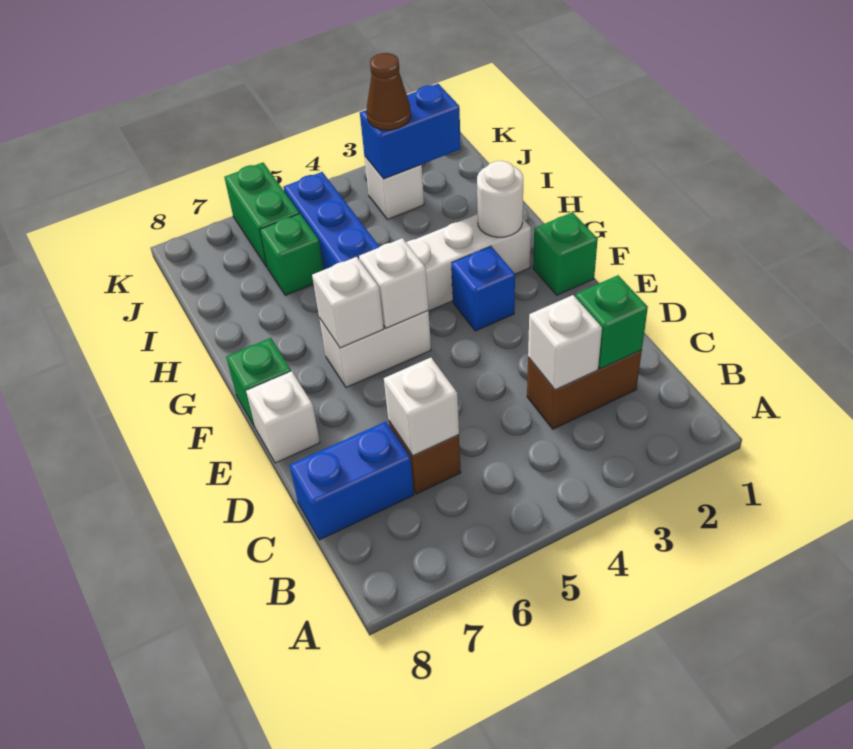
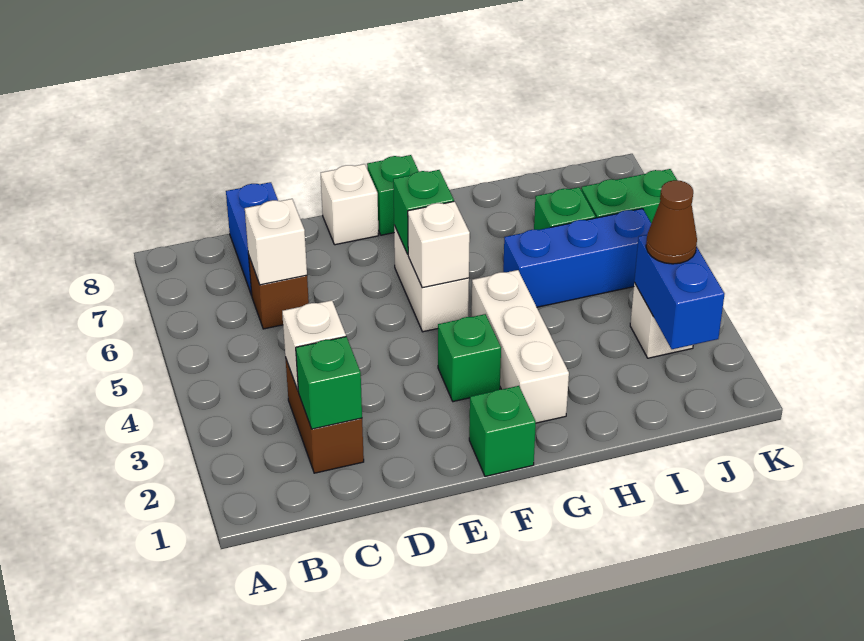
blue 1x1 brick [451,246,515,331] -> green 1x1 brick [438,314,501,402]
white 1x1 brick [312,257,384,348] -> green 1x1 brick [393,170,454,254]
white 1x1 round brick [477,161,523,237] -> none

